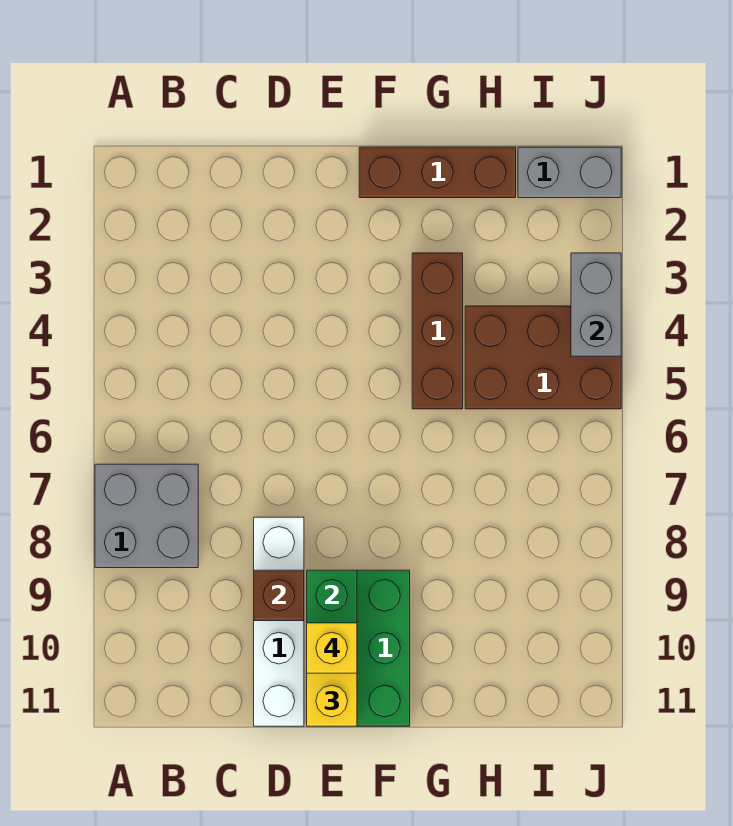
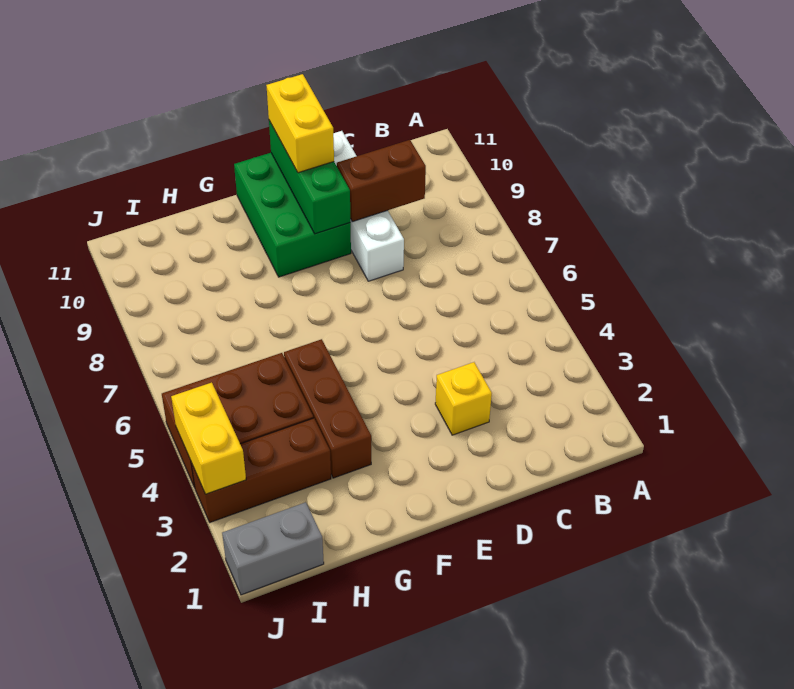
grey 2x2 brick [95,464,198,568] -> none
brown 1x1 brick [254,570,304,621] -> brown 1x2 brick [337,140,426,222]
yellow 1x1 brick [307,623,357,673] -> yellow 1x1 brick moved to [435,362,492,435]
brown 1x3 brick [359,147,516,198] -> brown 1x3 brick moved to [191,418,331,522]
grey 1x2 brick [571,253,621,356] -> yellow 1x2 brick [171,382,246,494]

